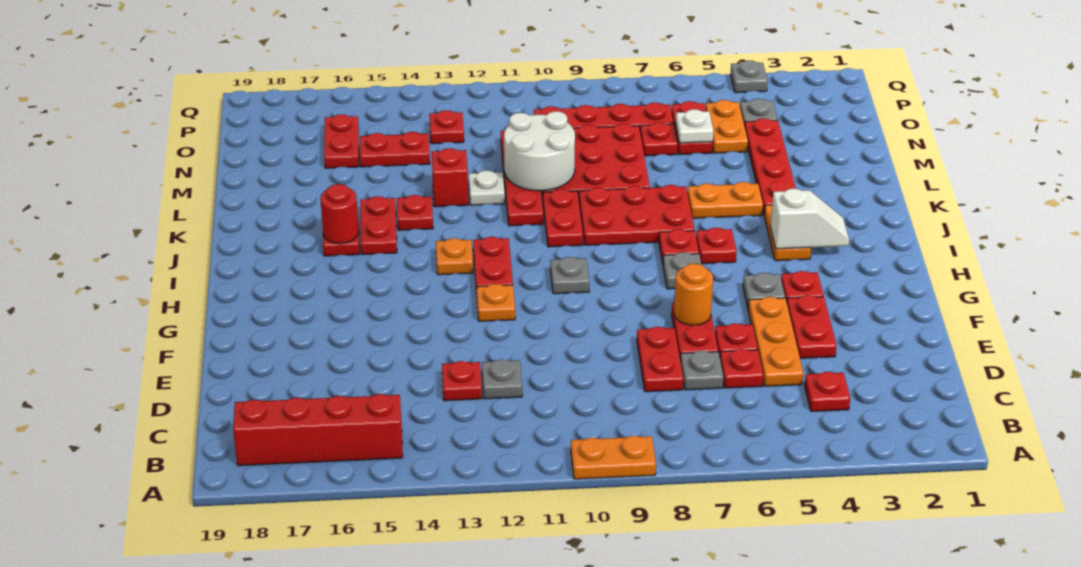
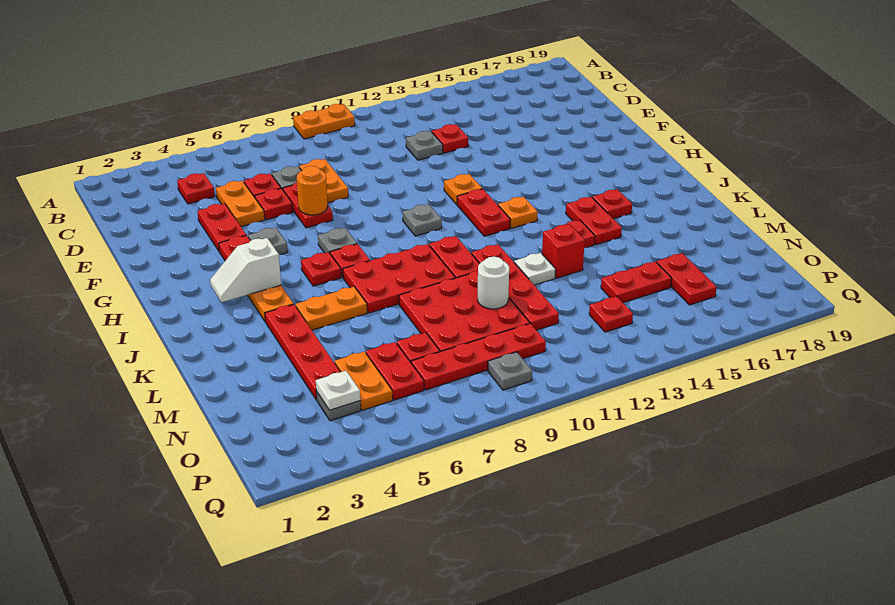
red 1x4 brick [233,394,403,466] -> none
orange 1x3 plate [748,297,803,386] -> orange 1x2 plate [216,181,265,227]
red 1x2 plate [637,327,683,392] -> orange 1x2 plate [299,159,348,203]
red 1x1 round brick [320,184,359,244] -> none
white 2x2 round brick [504,111,575,191] -> white 1x1 round brick [478,257,509,309]
white 1x1 plate [676,109,713,143] -> white 1x1 plate moved to [316,371,360,410]
grey 1x1 plate [730,60,768,93] -> grey 1x1 plate moved to [488,352,532,390]

